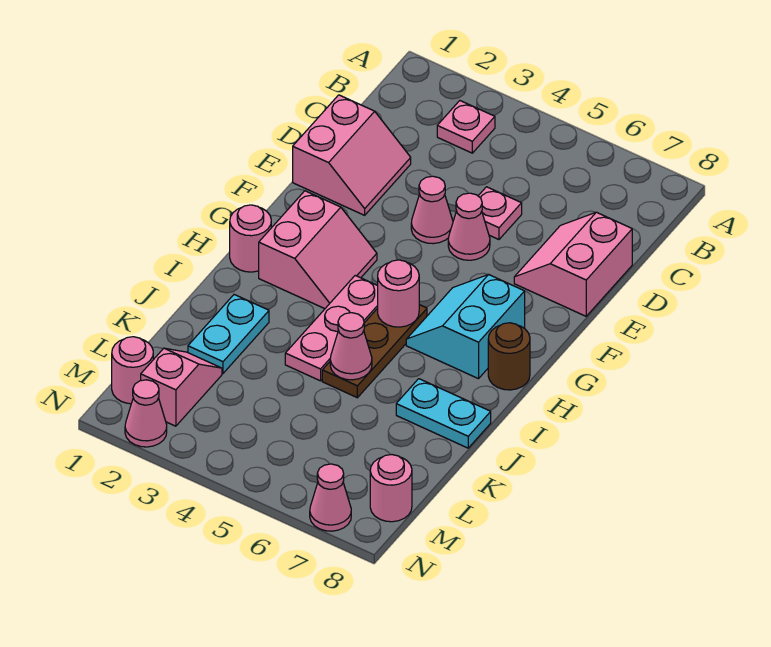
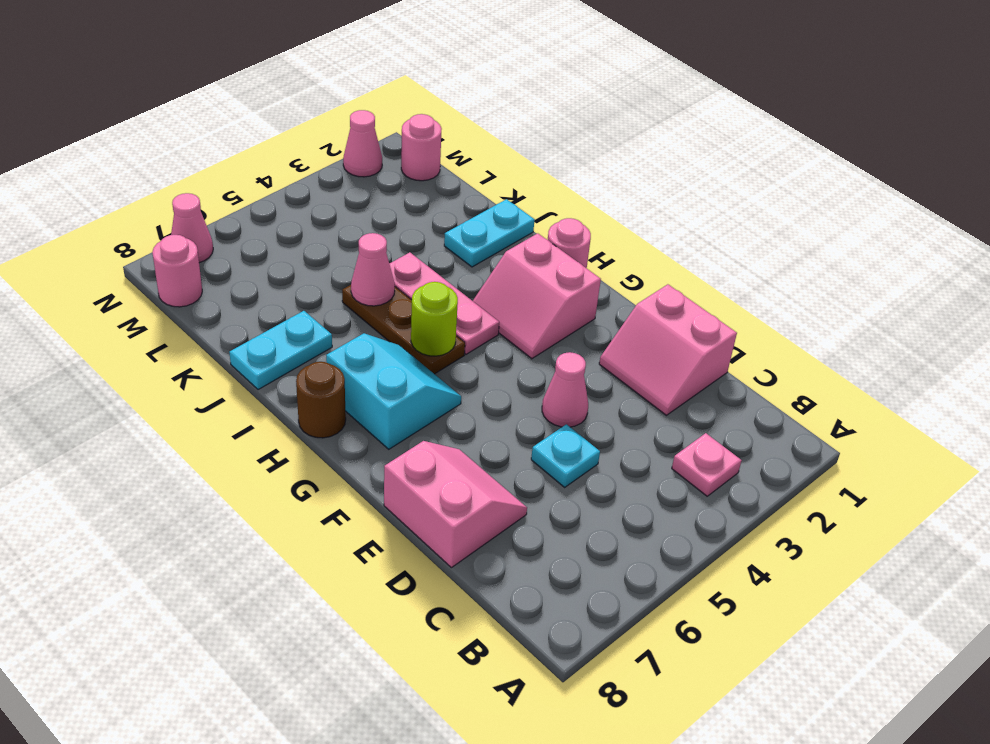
pink 1x1 plate [479,187,522,239] -> cyan 1x1 plate [531,424,600,487]
pink 1x1 cone [448,193,490,260] -> none
pink 1x1 round brick [378,260,419,327] -> lime 1x1 round brick [411,282,458,356]
cyan 1x2 plate [188,295,269,373] -> cyan 1x2 plate turned to [444,199,535,267]
pink 1x2 slope [141,348,222,426] -> none

